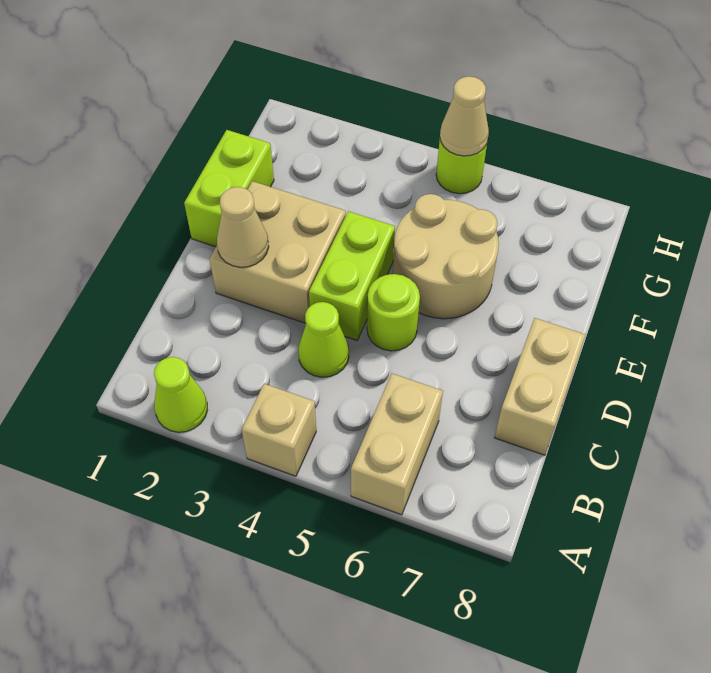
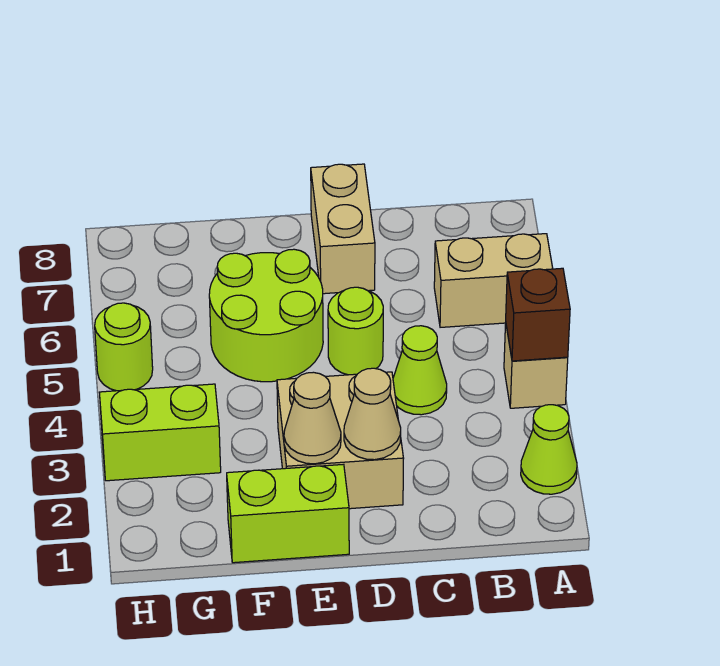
none -> brown 1x1 brick [506,268,570,361]
tan 1x2 brick [495,318,585,455] -> tan 1x2 brick turned to [311,164,375,294]
lime 1x2 brick [309,211,395,340] -> lime 1x2 brick moved to [99,384,221,481]
tan 2x2 round brick [393,194,499,319] -> lime 2x2 round brick [209,249,323,382]
tan 1x1 cone [440,76,489,156] -> tan 1x1 cone moved to [284,372,341,464]

